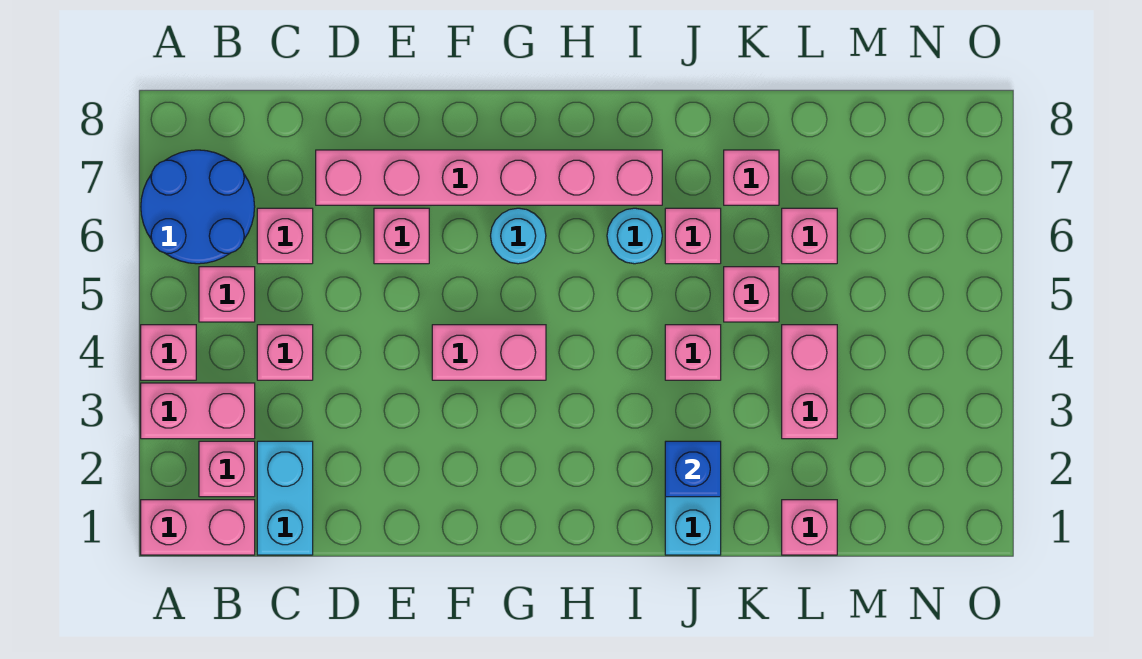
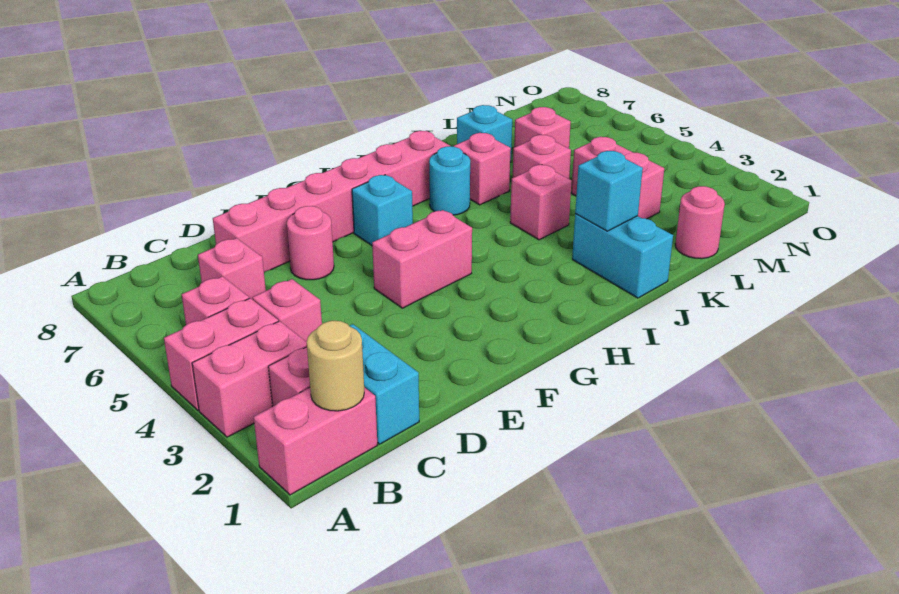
pink 1x1 brick [141,325,196,380] -> pink 1x2 brick [164,298,278,410]
blue 2x2 round brick [141,150,255,264] -> none
none -> tan 1x1 round brick [307,321,364,411]
pink 1x1 brick [374,208,429,264] -> pink 1x1 round brick [287,206,334,280]
cyan 1x1 round brick [491,208,546,264] -> cyan 1x1 brick [352,175,413,245]
blue 1x1 brick [665,441,721,497] -> cyan 1x1 brick [575,151,643,231]
pink 1x1 brick [724,150,779,205] -> cyan 1x1 brick [457,105,512,162]
pink 1x1 brick [782,500,837,555] -> pink 1x1 round brick [675,186,725,259]

